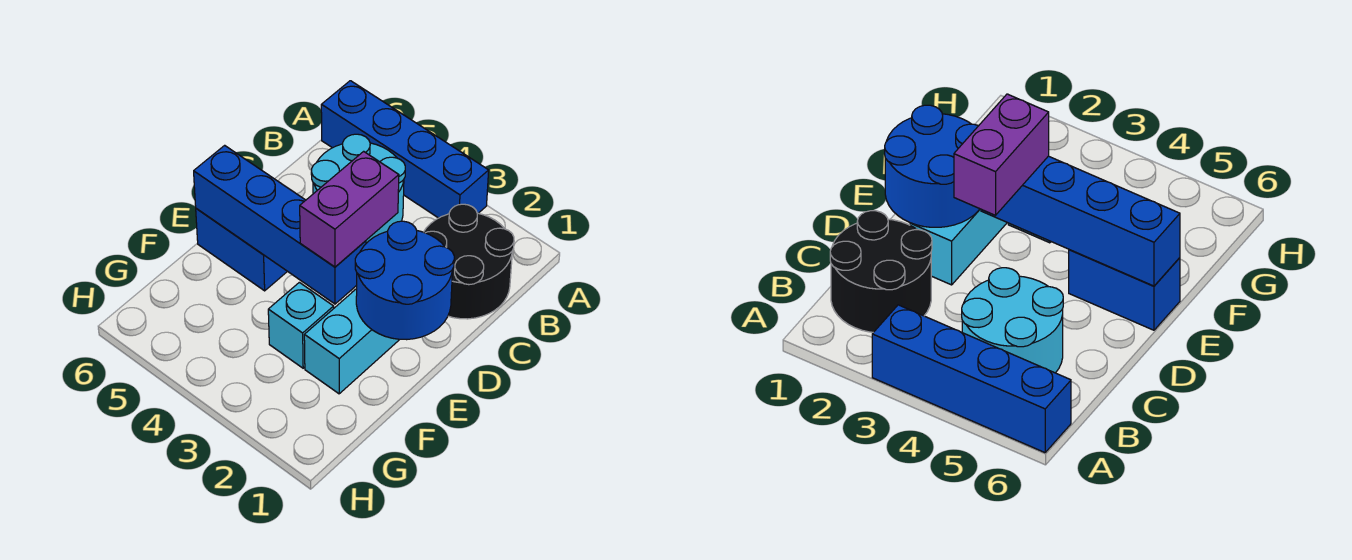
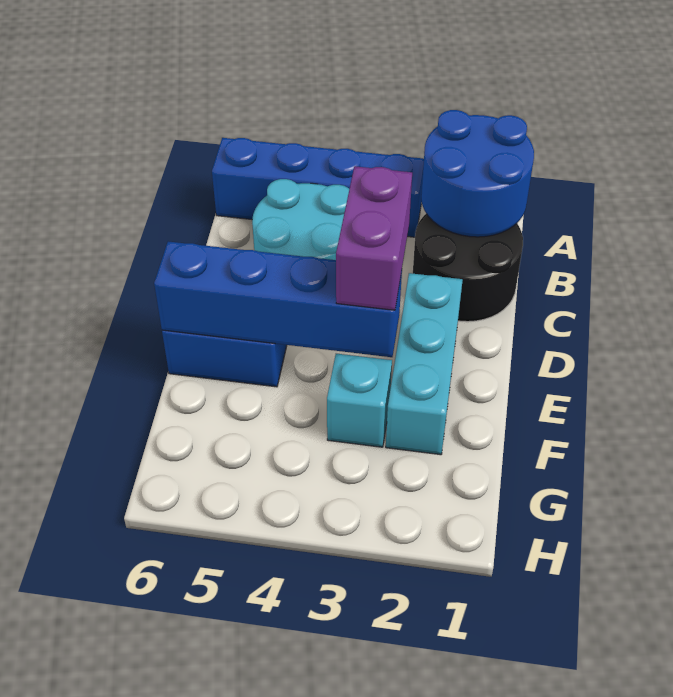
blue 2x2 round brick [355,221,454,340] -> blue 2x2 round brick moved to [421,110,534,237]

